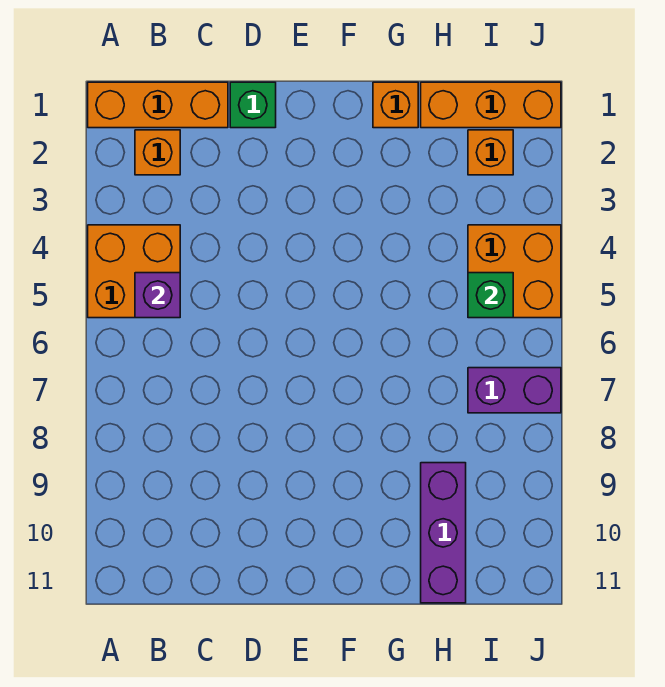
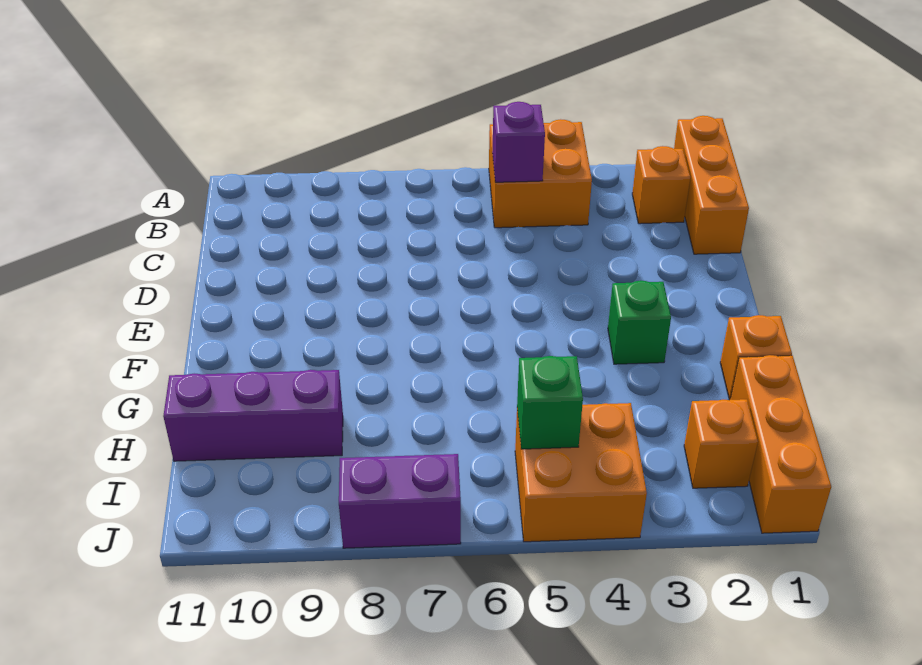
green 1x1 brick [230,82,276,128] -> green 1x1 brick moved to [608,281,671,364]
purple 1x2 brick [468,368,561,413] -> purple 1x2 brick turned to [339,454,461,548]

